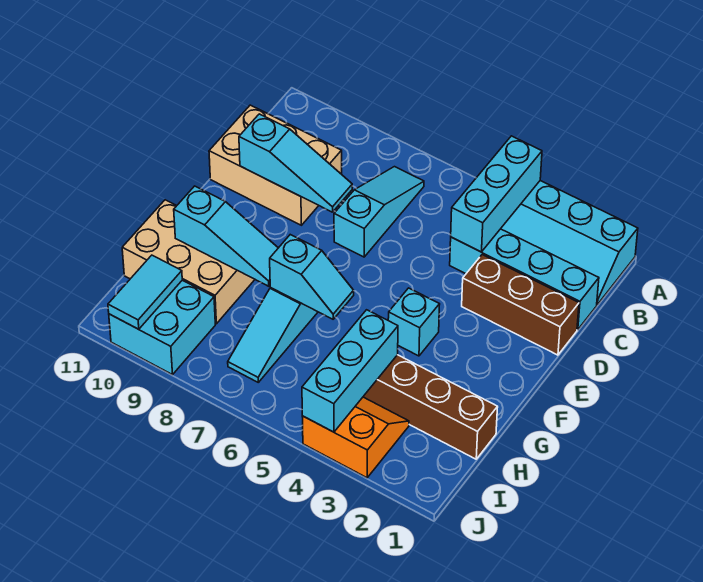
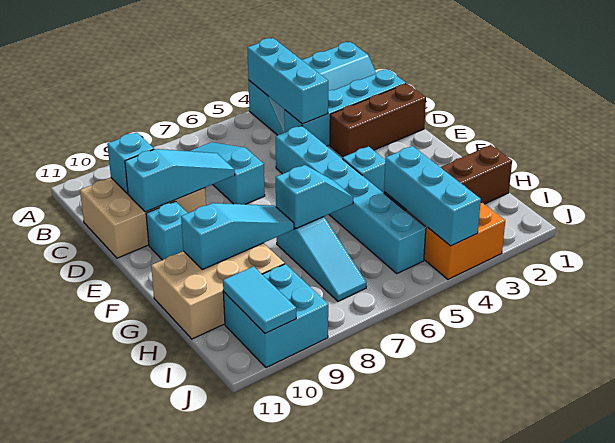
none -> cyan 1x1 brick [107,132,154,194]
none -> cyan 1x6 brick [276,126,426,273]
none -> cyan 1x1 brick [146,201,188,260]

